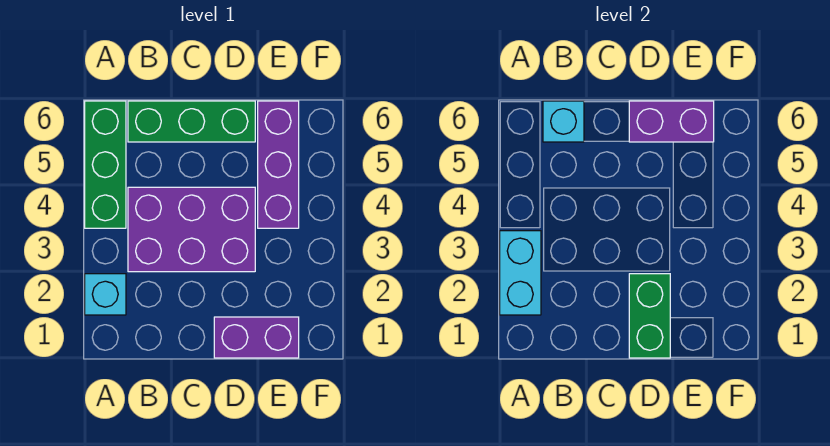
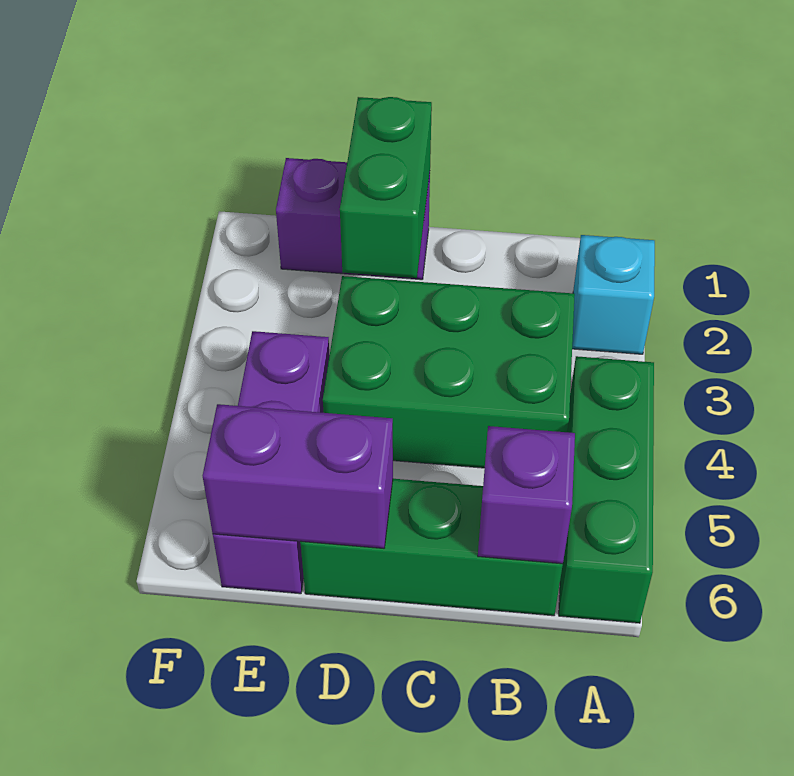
cyan 1x2 brick [500,231,541,315] -> none
purple 2x3 brick [128,187,255,272] -> green 2x3 brick [323,276,575,468]
cyan 1x1 brick [543,101,584,142] -> purple 1x1 brick [478,426,575,564]

